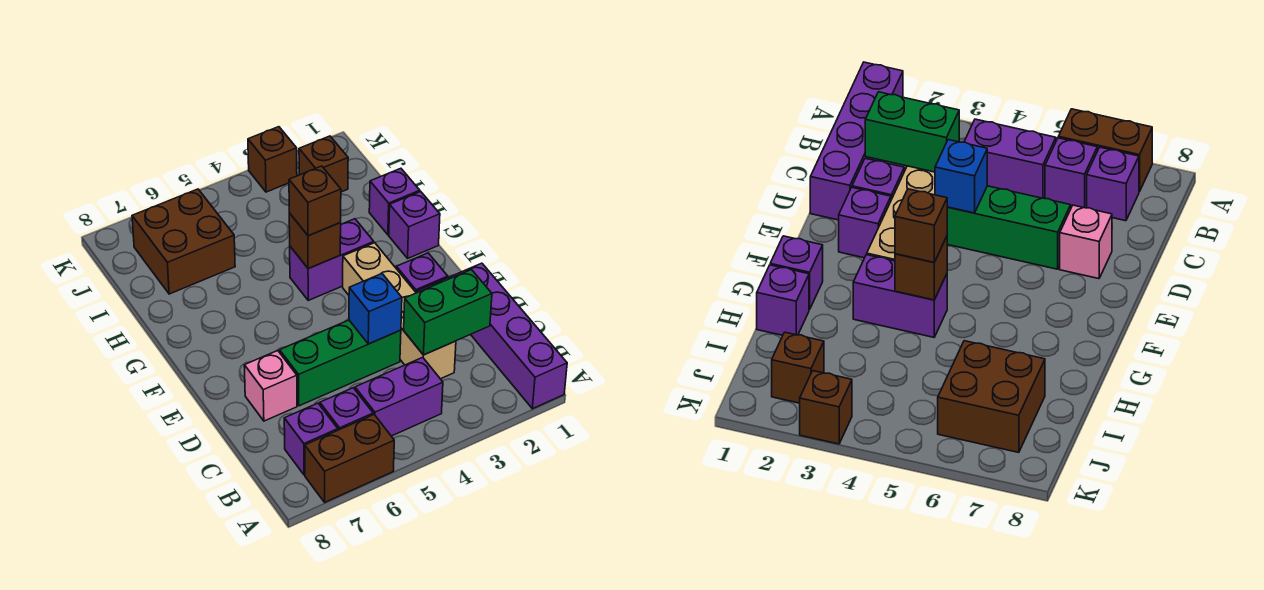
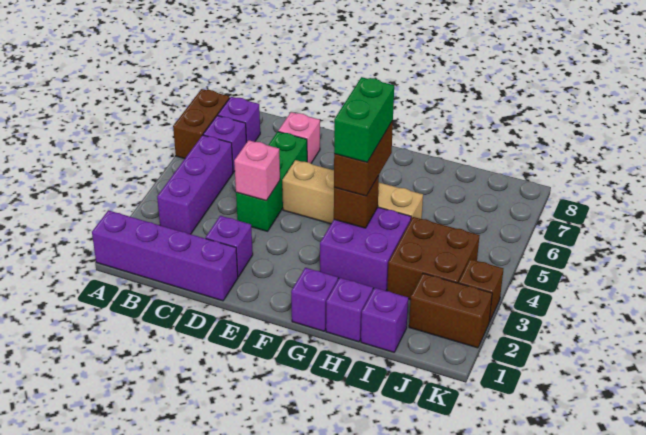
purple 1x2 brick [355,357,443,436] -> purple 1x3 brick [157,135,233,234]
green 1x2 brick [404,270,492,355] -> green 1x2 brick moved to [334,77,394,162]
tan 1x4 brick [343,243,456,379] -> tan 1x4 brick moved to [282,160,423,224]
blue 1x1 brick [349,274,402,344] -> pink 1x1 brick [234,140,280,201]
purple 1x1 brick [396,253,448,293] -> purple 1x1 brick moved to [361,288,408,352]
purple 1x2 brick [290,219,374,300] -> purple 2x2 brick [320,207,411,291]
brown 1x1 brick [289,166,341,236] -> brown 1x2 brick [334,120,393,196]
brown 2x2 brick [132,189,235,294] -> brown 2x2 brick moved to [387,217,480,300]
brown 1x1 brick [299,136,348,192] -> brown 1x2 brick [409,273,492,348]

